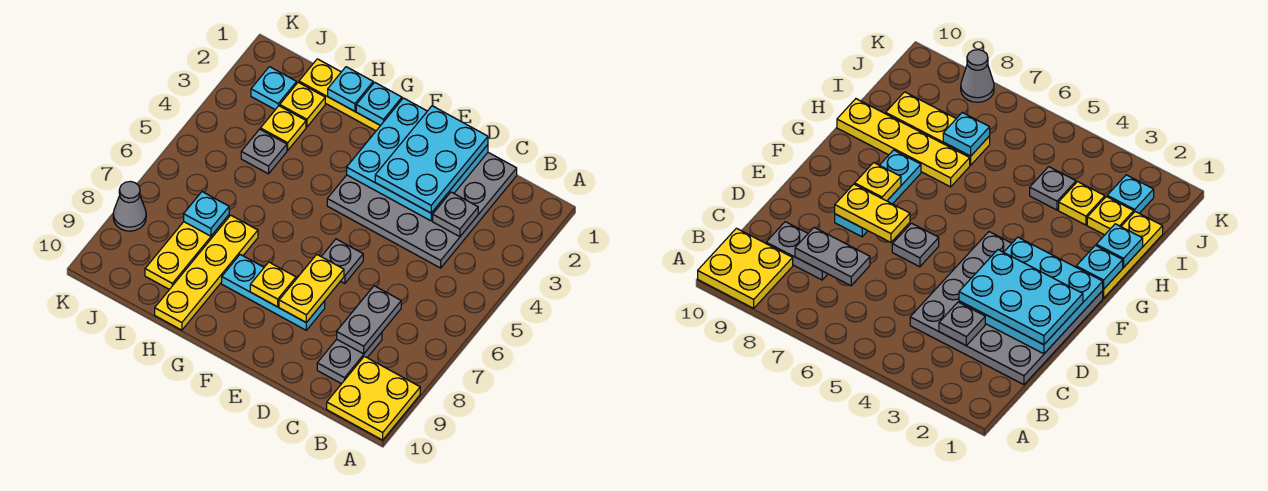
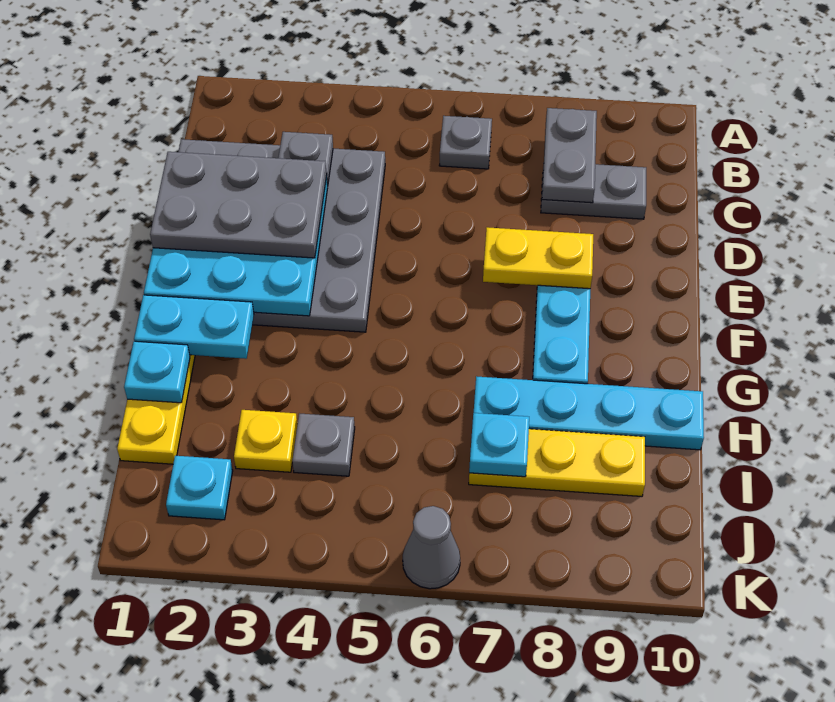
yellow 2x2 plate [327,356,420,440] -> none
grey 1x2 plate [337,286,401,354] -> grey 1x2 plate turned to [542,108,597,203]
cyan 2x3 plate [375,106,488,213] -> grey 2x3 plate [150,152,327,258]
grey 1x1 plate [321,239,363,284] -> grey 1x1 plate moved to [439,116,492,169]
yellow 1x1 plate [250,262,296,307] -> none
cyan 1x1 plate [356,82,402,125] -> cyan 1x2 plate [134,295,254,359]
yellow 1x4 plate [155,215,258,330] -> cyan 1x4 plate [474,376,704,450]
yellow 1x1 plate [280,82,325,127] -> none
grey 1x1 cone [113,181,146,231] -> grey 1x1 cone moved to [403,506,460,589]

